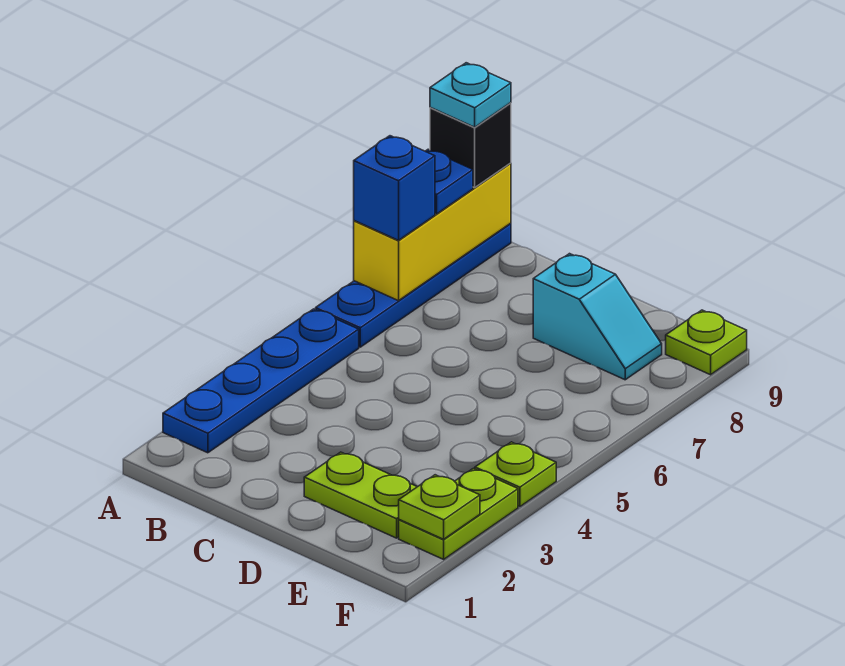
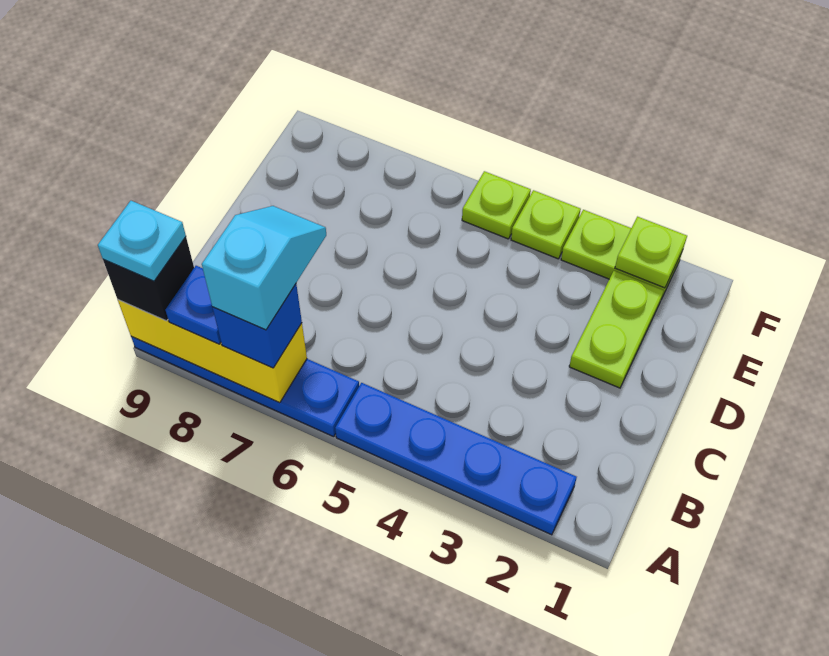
cyan 1x2 slope [533,254,662,380] -> cyan 1x2 slope moved to [202,206,326,330]
lime 1x1 plate [666,310,747,375] -> lime 1x1 plate moved to [462,171,531,239]

